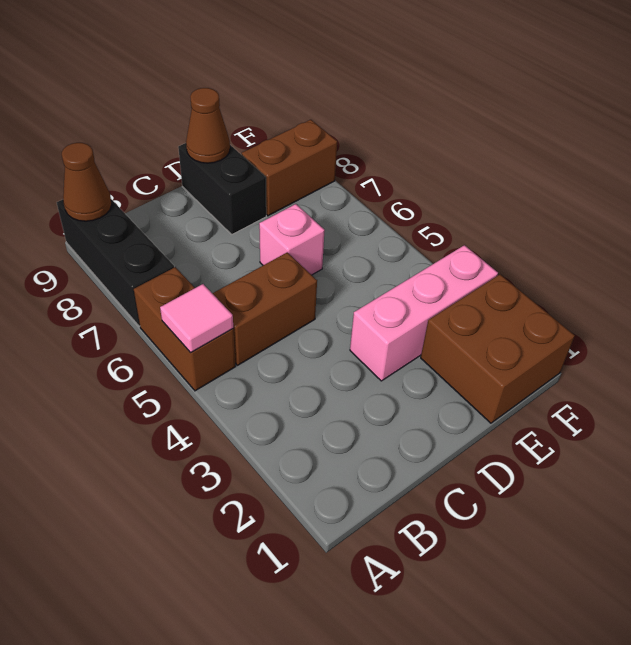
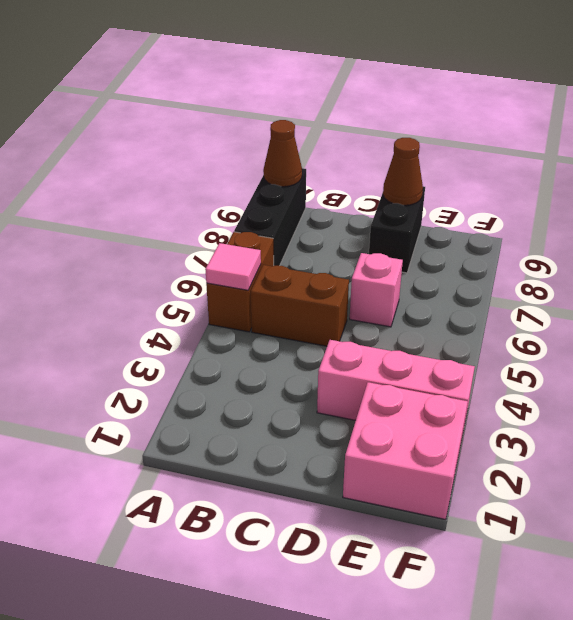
brown 2x2 brick [421,274,575,423] -> pink 2x2 brick [343,382,468,520]
brown 1x2 brick [242,120,337,216] -> none

